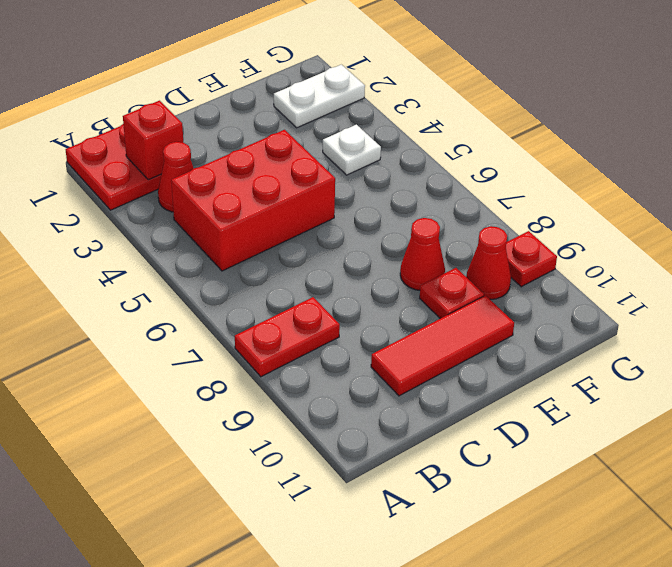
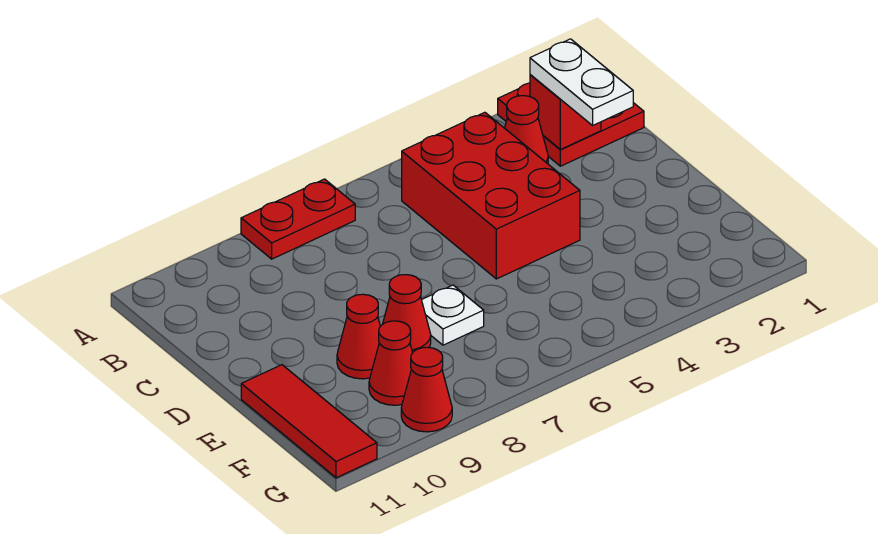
red 1x2 plate [235,297,340,377] -> red 1x2 plate turned to [241,179,355,259]
red 1x3 tile [371,295,514,396] -> red 1x3 tile moved to [241,365,377,478]
red 1x1 plate [420,268,484,319] -> red 1x1 cone [337,294,380,379]
white 1x2 plate [274,65,365,128] -> white 1x2 plate moved to [530,39,633,125]
white 1x1 plate [323,124,381,175] -> white 1x1 plate moved to [422,285,484,345]
red 1x1 plate [506,231,557,287] -> red 1x1 cone [401,347,452,432]

